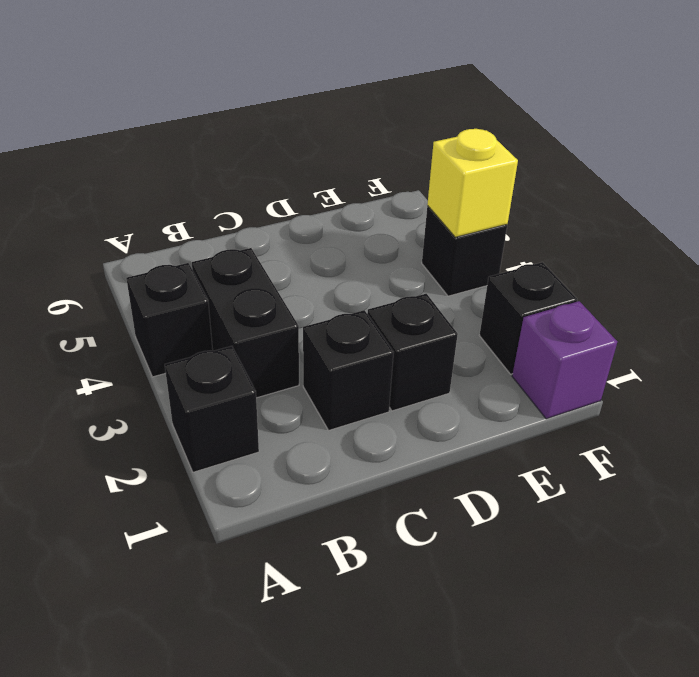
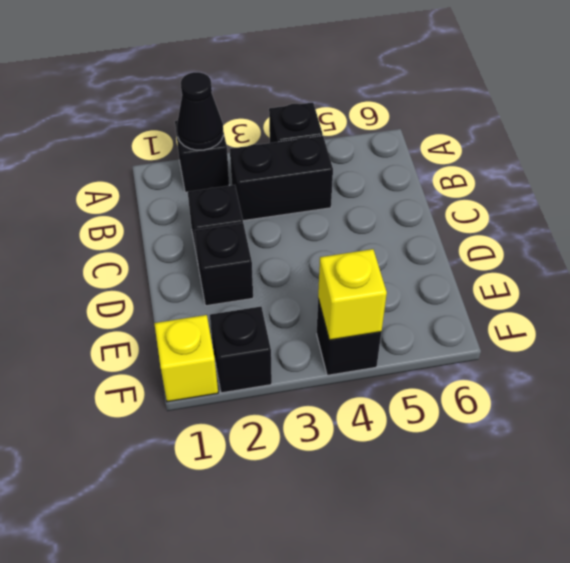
none -> black 1x1 cone [177,72,223,150]
purple 1x1 brick [512,301,617,419] -> yellow 1x1 brick [154,315,218,402]

